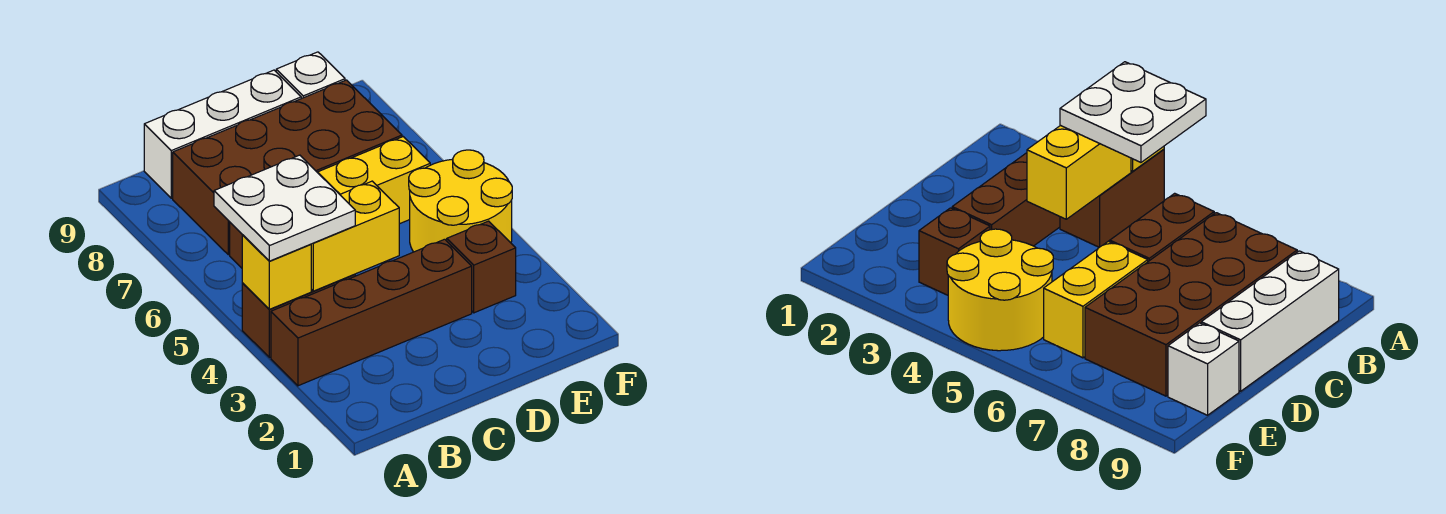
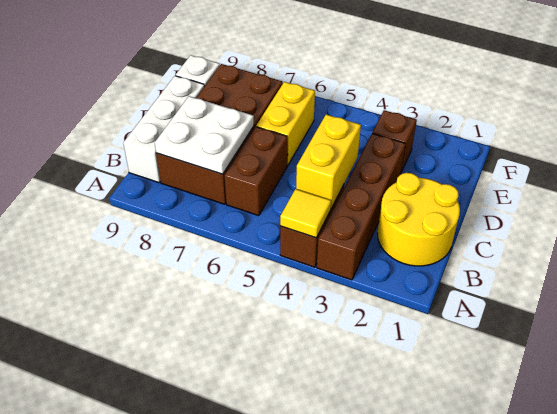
yellow 1x1 brick [242,235,311,309] -> yellow 1x1 tile [280,189,331,238]
white 2x2 plate [214,155,355,261] -> white 2x2 plate moved to [155,96,254,174]
yellow 2x2 round brick [409,150,512,252] -> yellow 2x2 round brick moved to [377,173,460,266]

